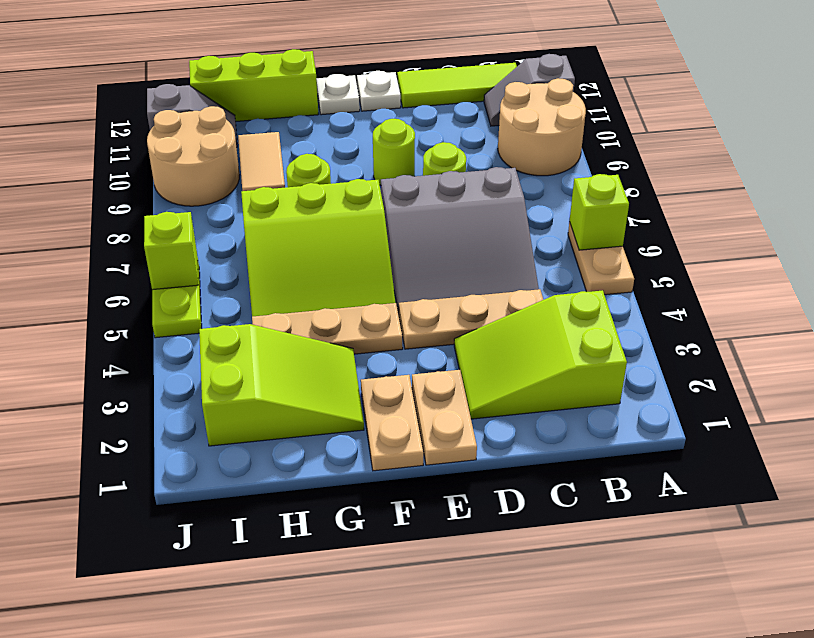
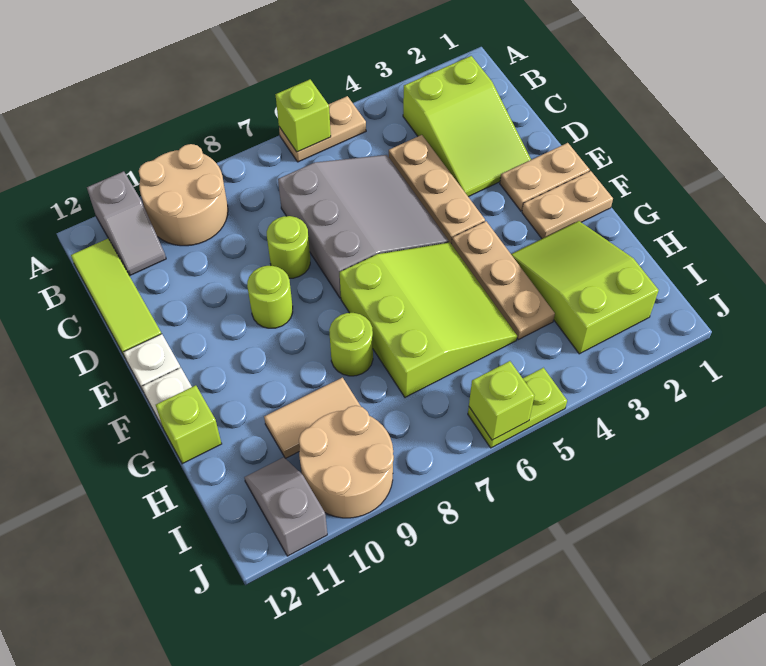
lime 1x3 brick [189,49,318,122] -> lime 1x1 brick [156,385,222,464]

